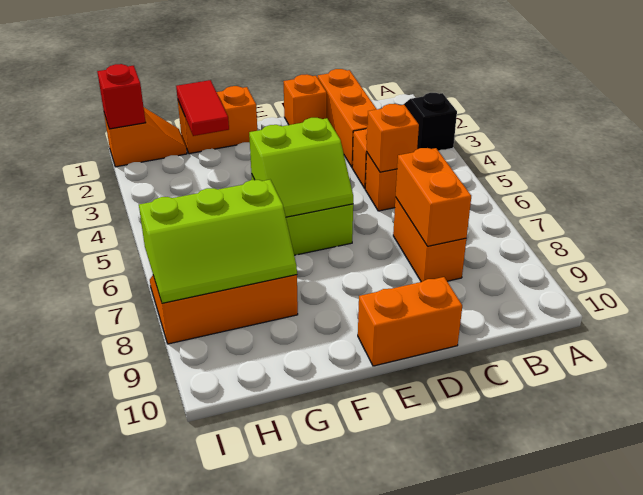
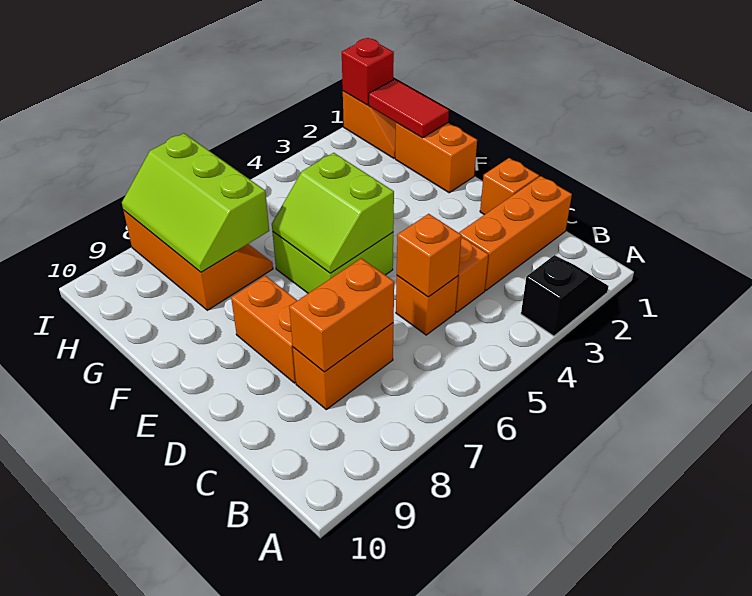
orange 1x2 brick [358,277,462,366] -> orange 1x2 brick moved to [231,276,297,383]
red 1x2 tile [176,80,229,136] -> red 1x2 tile turned to [369,79,449,138]

